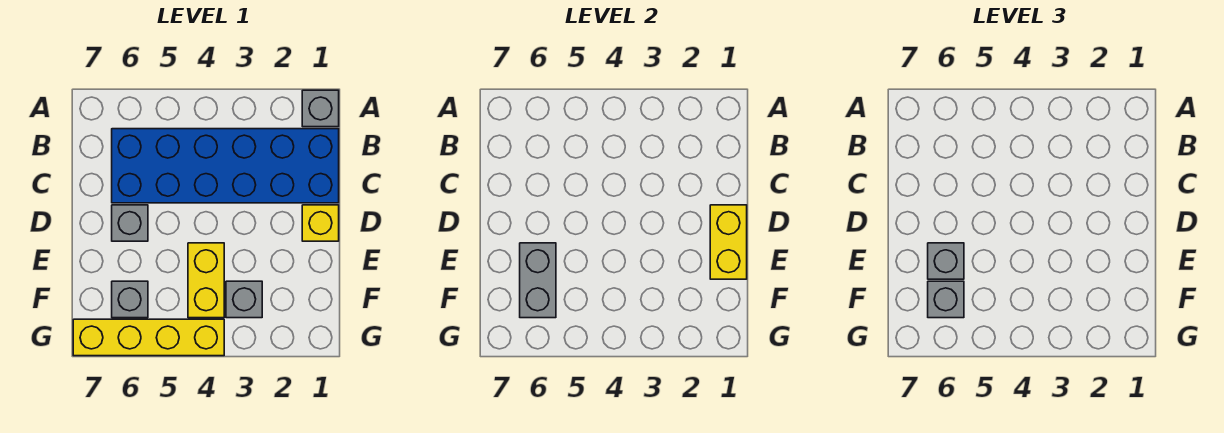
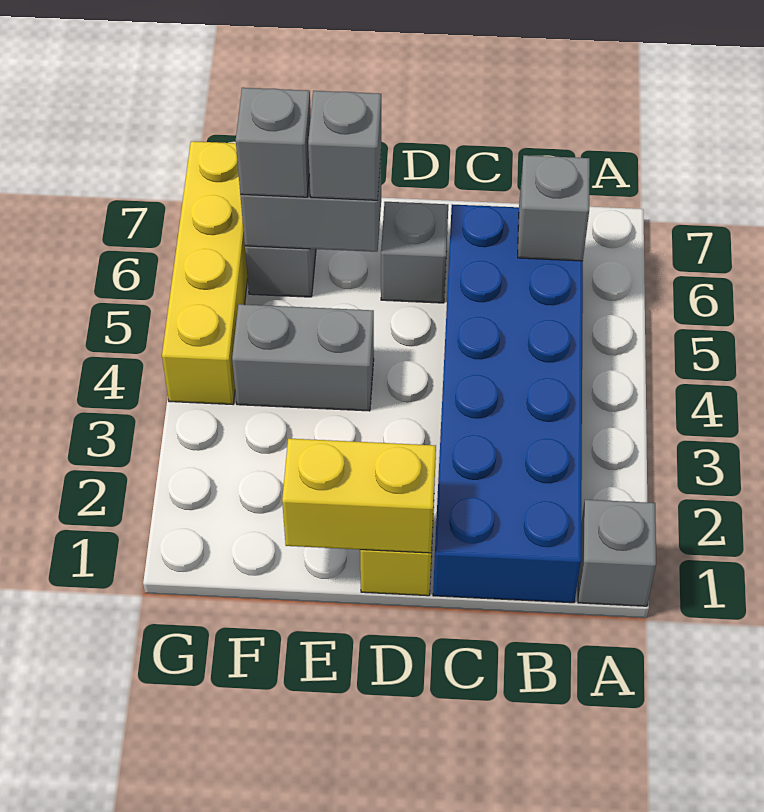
yellow 1x2 brick [188,243,224,318] -> grey 1x2 brick [232,304,374,411]
grey 1x1 brick [226,281,262,318] -> grey 1x1 brick moved to [518,155,590,261]

